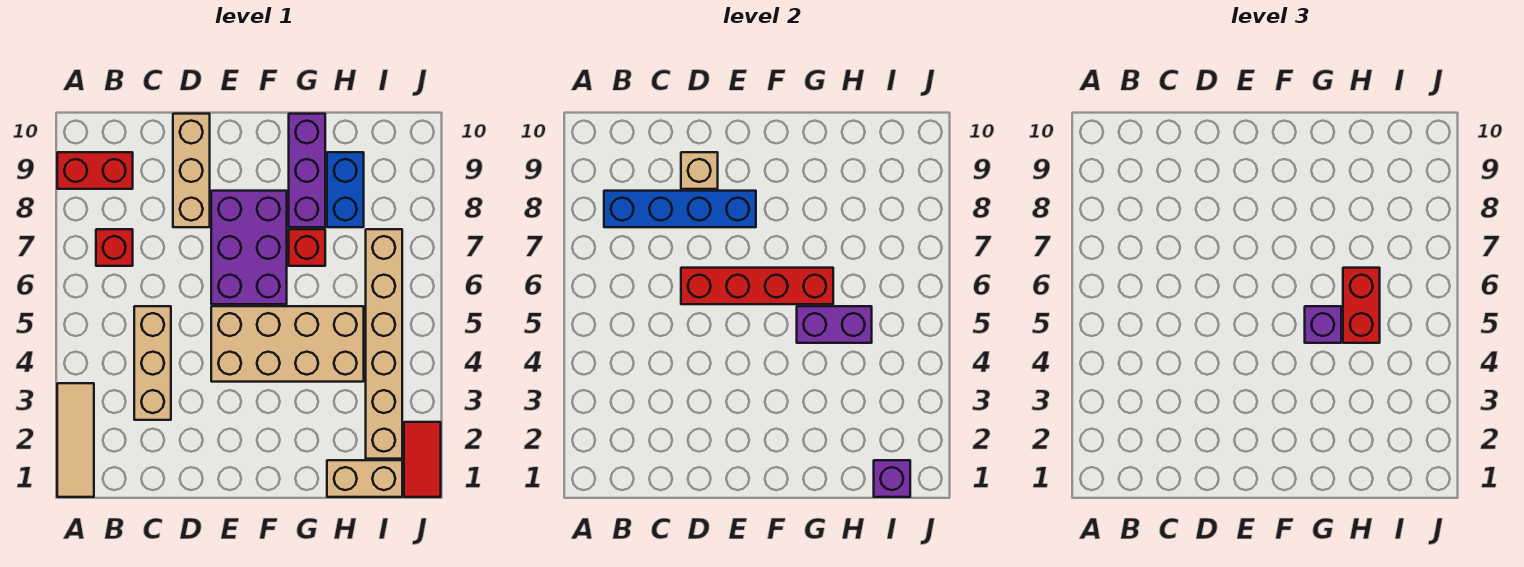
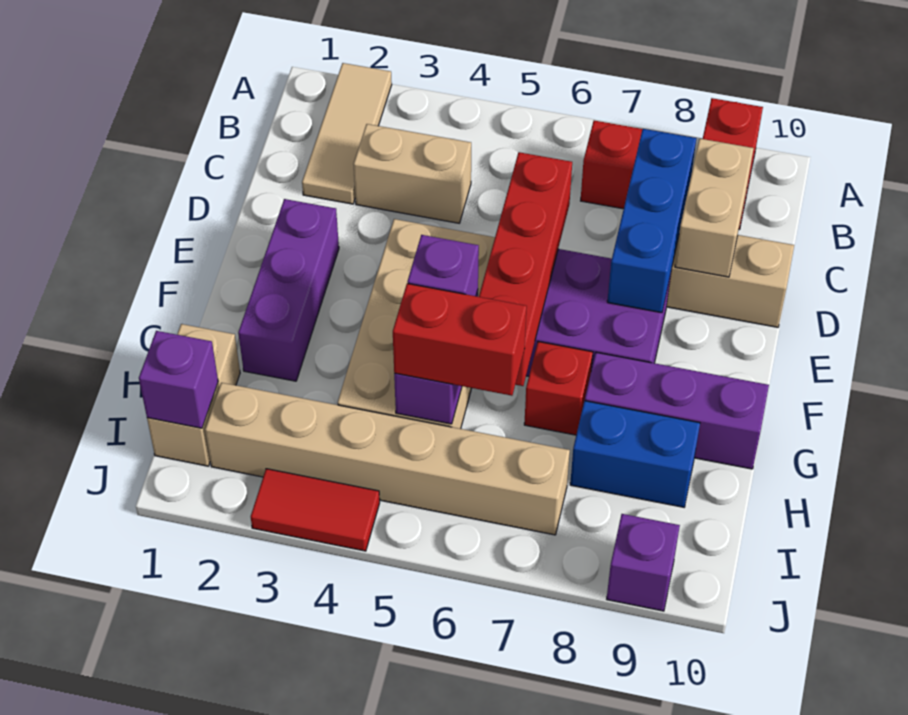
tan 1x3 tile [57,383,94,497] -> tan 1x3 tile turned to [302,63,392,204]
blue 1x4 brick [604,191,756,227] -> blue 1x3 brick [607,129,696,313]
tan 1x3 brick [134,306,171,420] -> tan 1x2 brick [354,124,471,223]
tan 1x1 brick [681,152,718,189] -> tan 1x2 brick [675,139,754,277]
none -> purple 1x3 brick [238,199,339,381]
red 1x2 tile [404,422,441,497] -> red 1x2 tile moved to [251,469,380,551]
none -> purple 1x1 brick [607,514,680,611]

